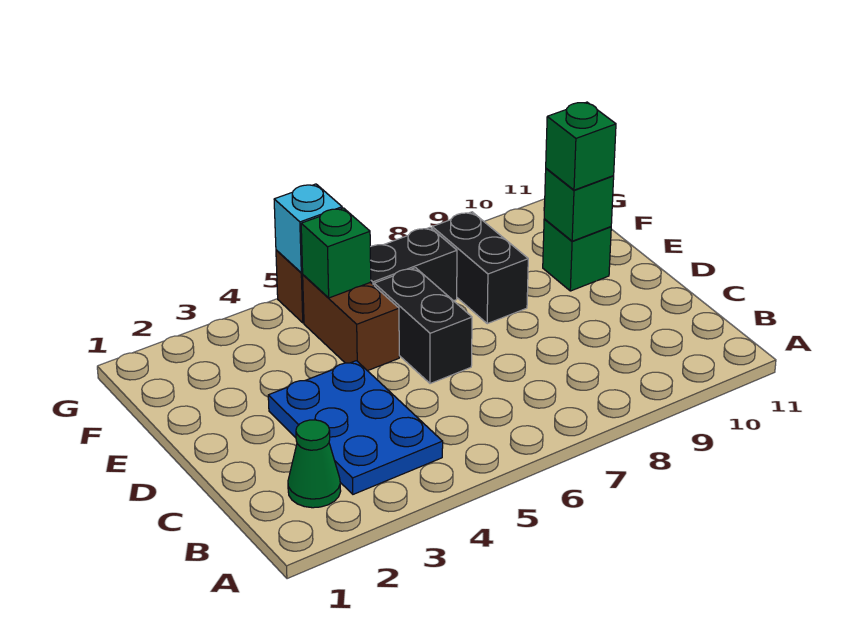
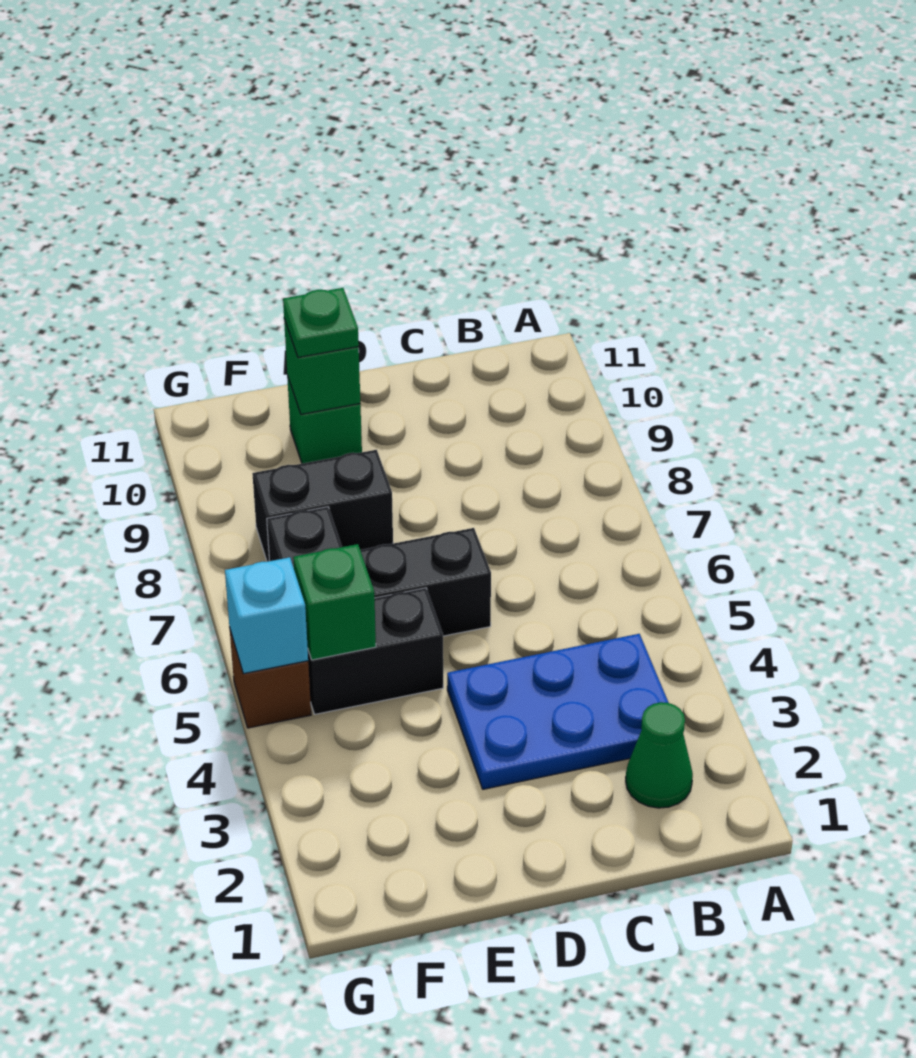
brown 1x2 brick [303,275,399,371] -> black 1x2 brick [308,588,443,714]
green 1x1 brick [546,102,616,190] -> green 1x1 plate [283,288,359,358]

